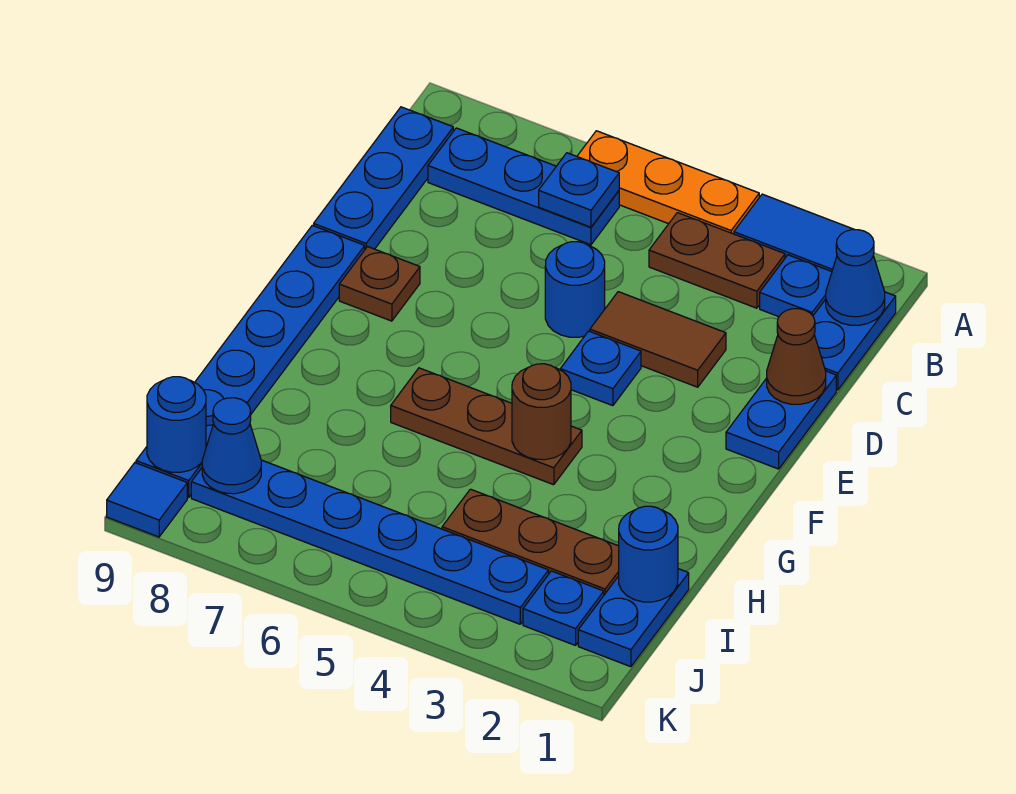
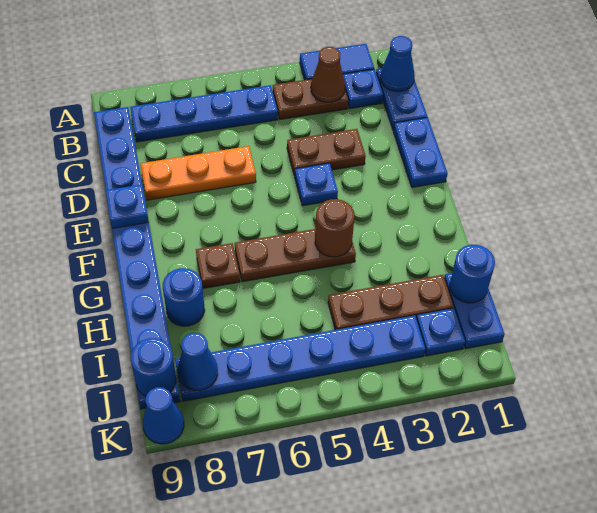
orange 1x3 plate [577,131,759,234] -> orange 1x3 plate moved to [140,146,256,200]
blue 1x3 plate [428,128,619,245] -> blue 1x4 plate [130,85,278,142]
blue 1x1 plate [539,153,619,227] -> blue 1x1 plate moved to [106,184,149,229]
brown 1x1 cone [767,309,826,404] -> brown 1x1 cone moved to [311,47,345,102]
brown 1x2 tile [590,292,726,387] -> brown 1x2 plate [287,129,366,176]
blue 1x1 round brick [545,242,605,337] -> blue 1x1 round brick moved to [163,268,205,326]
brown 1x1 plate [339,247,420,321] -> brown 1x1 plate moved to [196,243,240,288]
blue 1x1 tile [107,463,187,537] -> blue 1x1 cone [143,387,184,444]

